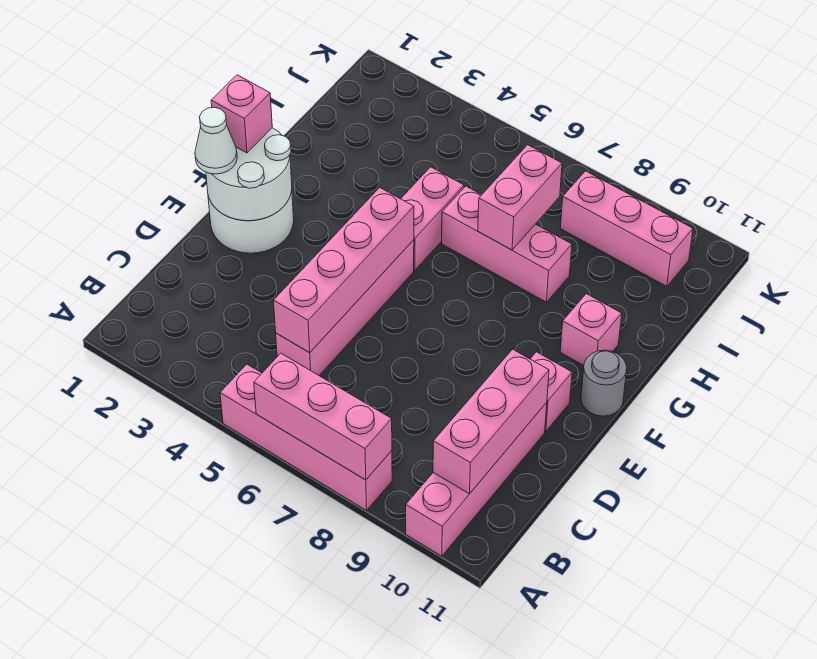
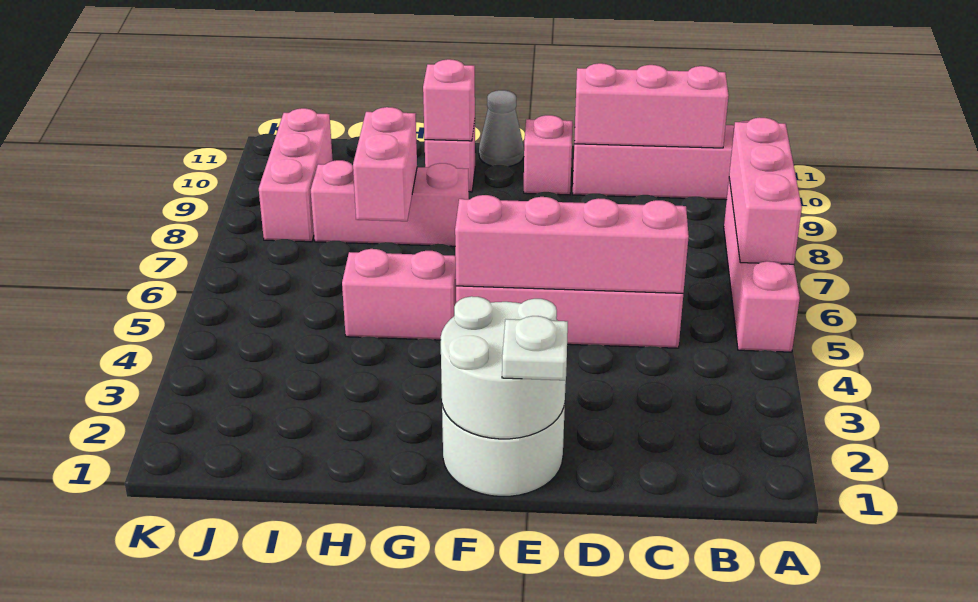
white 1x1 cone [195,107,237,174] -> white 1x1 plate [502,316,568,380]
pink 1x1 brick [211,75,272,153] -> pink 1x1 brick moved to [423,59,475,141]
grey 1x1 round brick [581,350,627,416] -> grey 1x1 cone [479,90,524,167]
pink 1x3 brick [442,186,572,302] -> pink 1x3 brick turned to [311,160,469,246]
pink 1x2 brick [478,145,562,250] -> pink 1x2 brick turned to [353,107,417,221]

